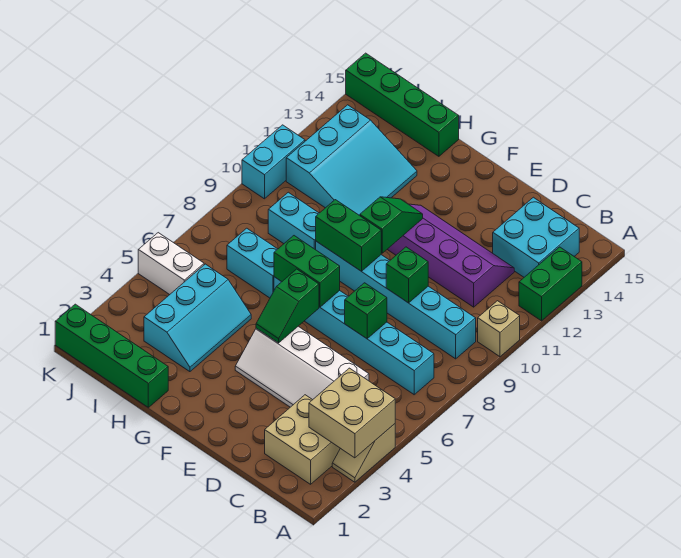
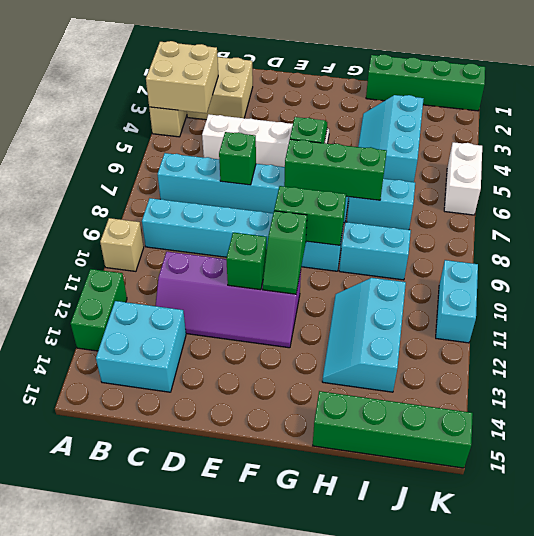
green 1x1 brick [386,247,428,303] -> green 1x1 brick moved to [226,233,267,290]
green 1x2 brick [274,236,340,307] -> green 1x3 brick [284,139,387,200]
cyan 3x3 slope [286,105,417,216] -> cyan 2x3 slope [322,278,406,392]
white 1x2 brick [138,233,204,295] -> white 1x2 brick turned to [444,142,482,215]

